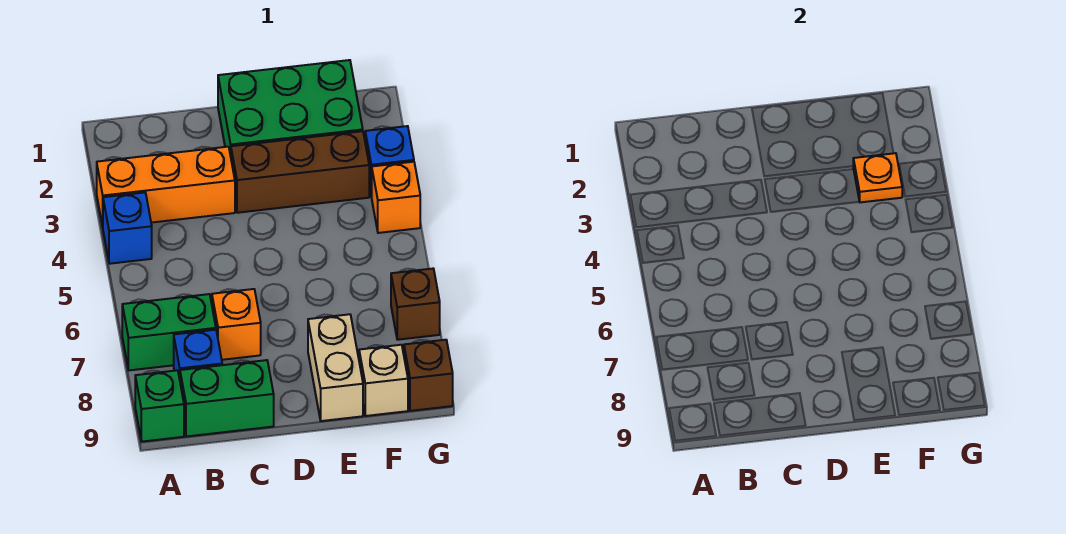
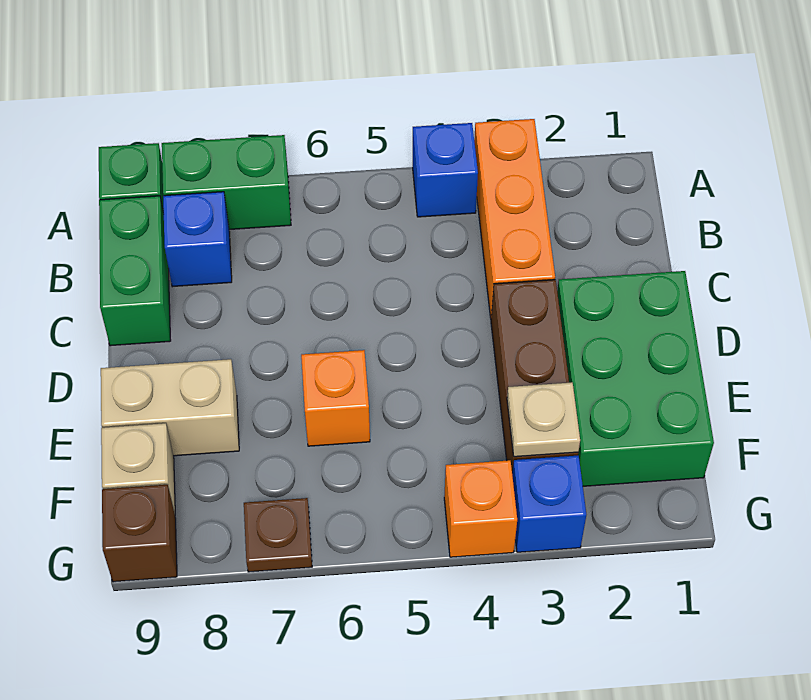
green 1x2 brick [122,294,216,370] -> green 1x2 brick turned to [162,135,291,230]
orange 1x1 brick [212,289,261,360] -> orange 1x1 brick moved to [301,350,370,446]
orange 1x1 plate [853,153,902,202] -> tan 1x1 plate [507,382,580,457]
brown 1x1 brick [391,269,440,340] -> brown 1x1 plate [244,498,312,572]

